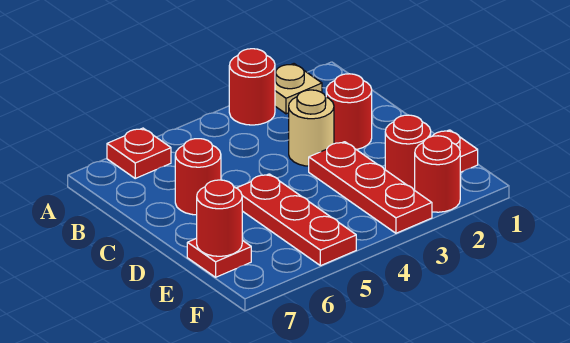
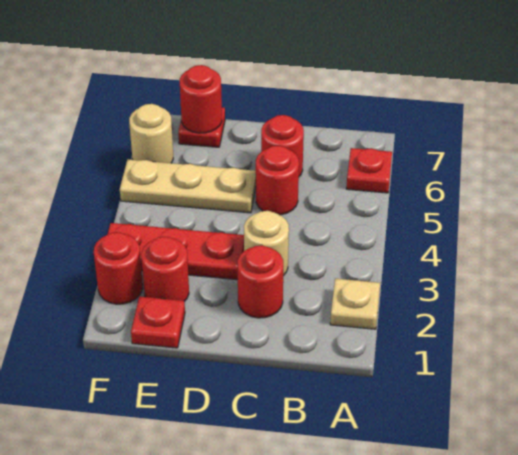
red 1x1 round brick [229,49,275,125] -> red 1x1 round brick moved to [256,145,299,215]
red 1x3 plate [237,174,356,266] -> tan 1x3 plate [120,159,256,213]
none -> tan 1x1 round brick [129,104,173,163]

